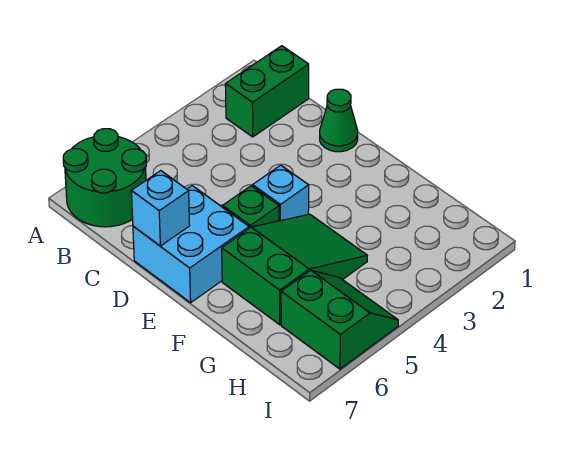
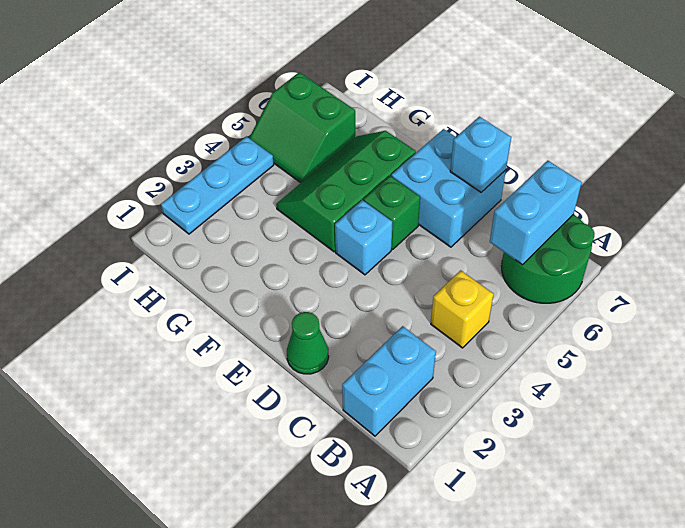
green 1x2 brick [225,46,309,137] -> cyan 1x2 brick [342,326,436,436]
none -> yellow 1x1 brick [431,270,494,348]
none -> cyan 1x2 brick [490,161,582,265]
green 2x3 slope [222,214,367,325] -> green 2x3 slope turned to [276,131,416,252]
none -> cyan 1x3 plate [161,136,274,234]

